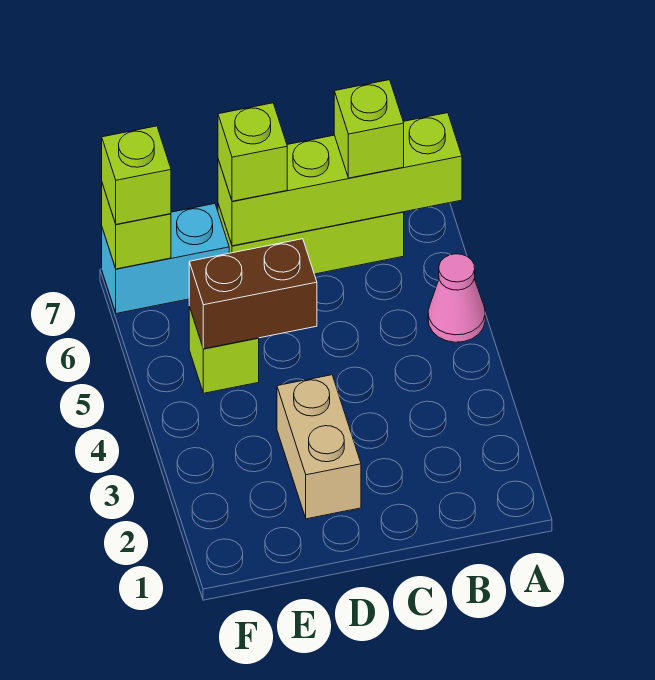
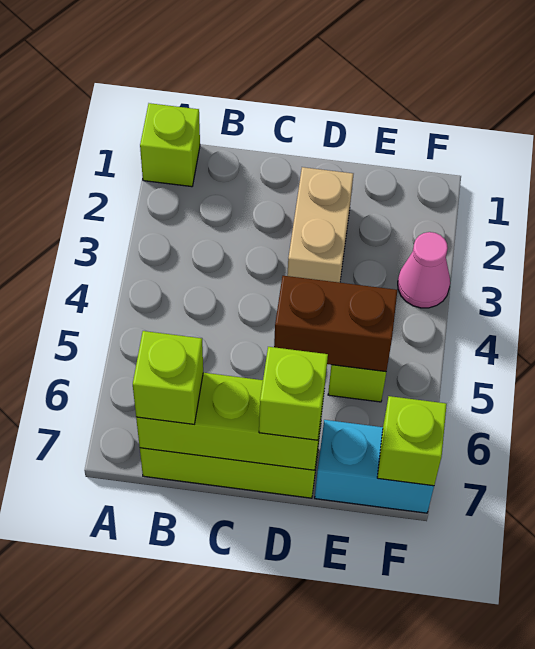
pink 1x1 cone [428,254,485,342] -> pink 1x1 cone moved to [398,232,450,308]
lime 1x4 brick [218,113,462,246] -> lime 1x3 brick [136,373,324,470]
lime 1x1 brick [102,126,171,224] -> lime 1x1 brick moved to [140,103,200,187]

